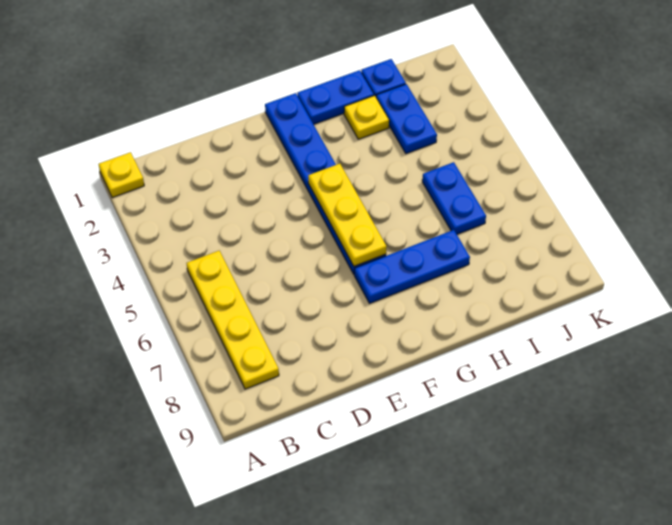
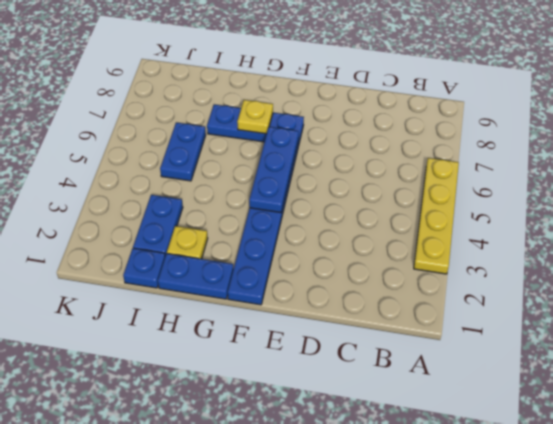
yellow 1x1 plate [99,152,144,198] -> yellow 1x1 plate moved to [237,100,273,134]
yellow 1x4 plate [187,251,279,389] -> yellow 1x4 plate moved to [414,158,459,274]
yellow 1x3 plate [308,164,387,266] -> blue 1x3 plate [249,127,299,213]

